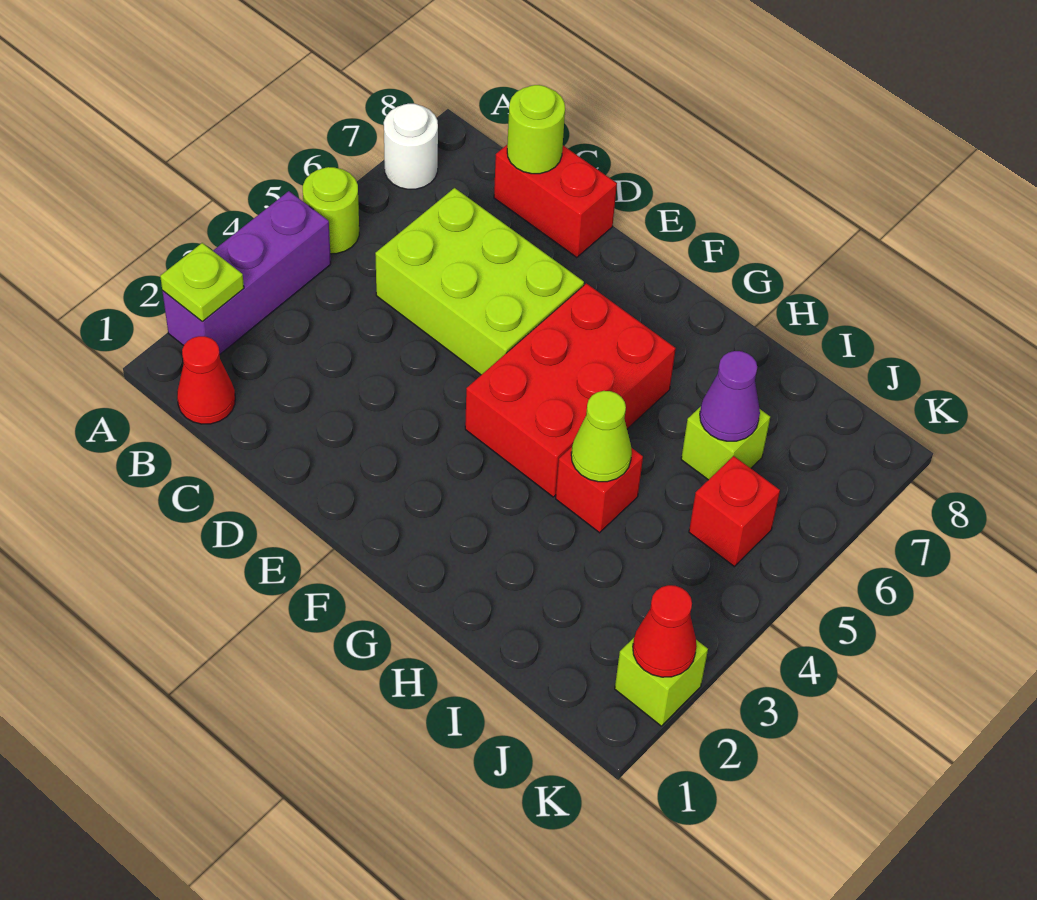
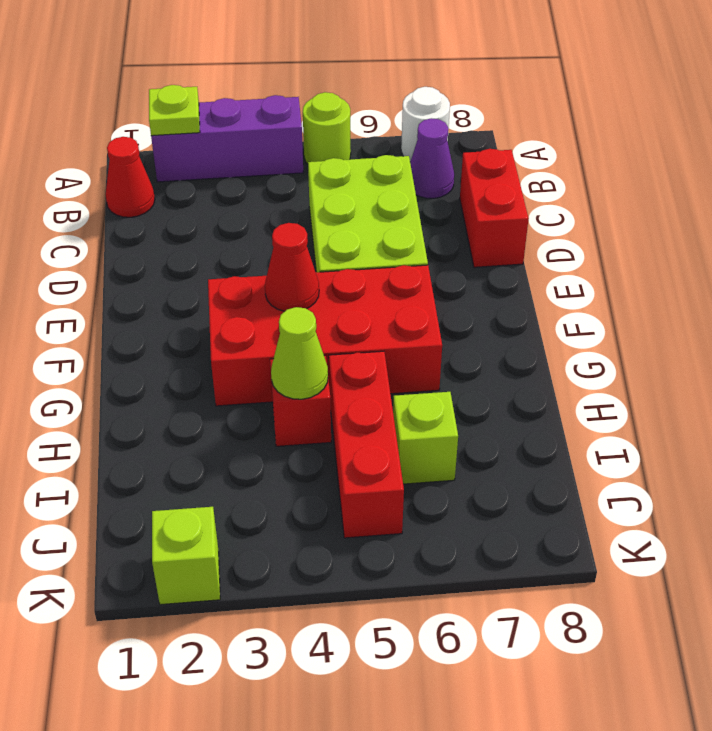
lime 1x1 round brick [507,85,565,174] -> none
red 2x3 brick [465,283,676,497] -> red 2x4 brick [208,265,442,406]
purple 1x1 cone [700,351,760,441] -> purple 1x1 cone moved to [410,118,454,198]
red 1x1 brick [689,456,780,566] -> red 1x3 brick [329,351,404,538]
red 1x1 cone [633,585,697,677] -> red 1x1 cone moved to [265,223,319,311]

